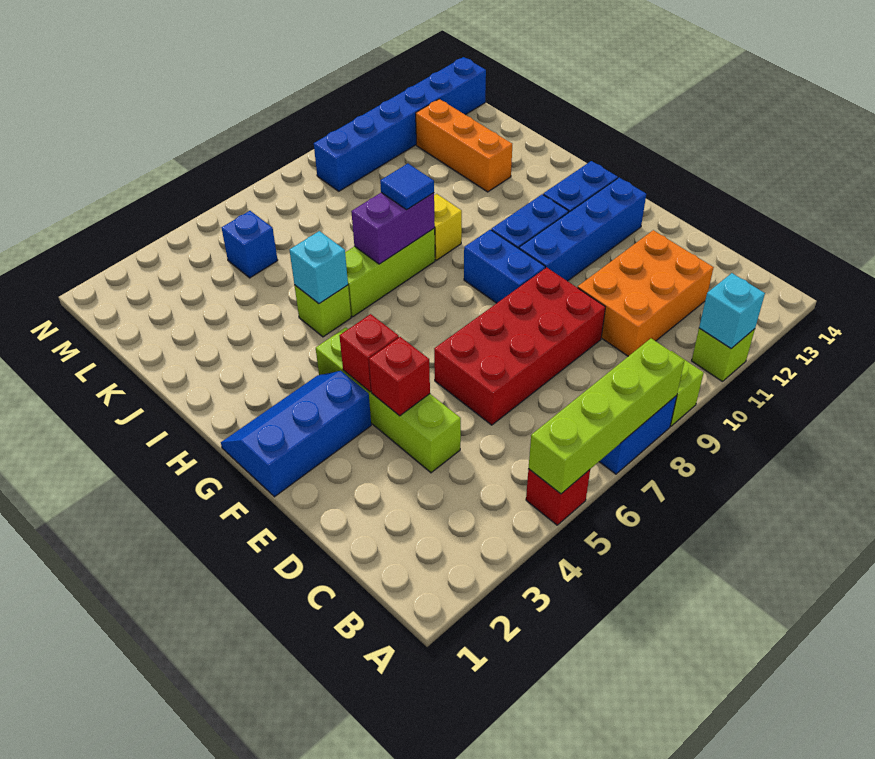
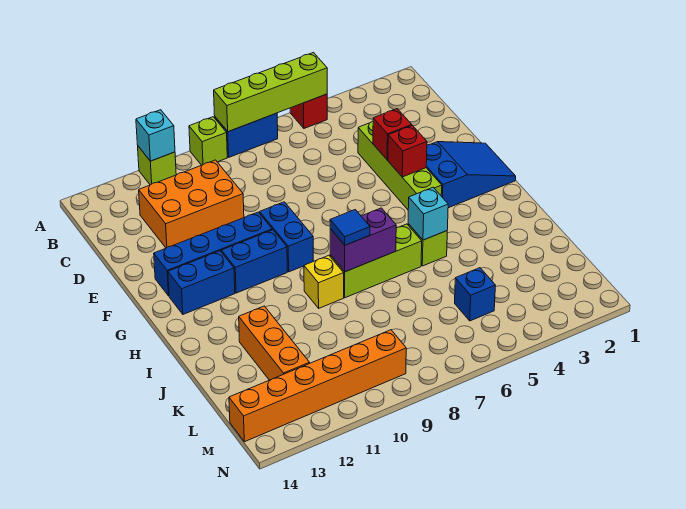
red 2x4 brick [434,267,605,425] -> none
blue 2x3 slope [221,371,371,497] -> blue 2x3 slope turned to [426,142,516,208]
blue 1x6 brick [314,57,486,191] -> orange 1x6 brick [229,330,406,442]

